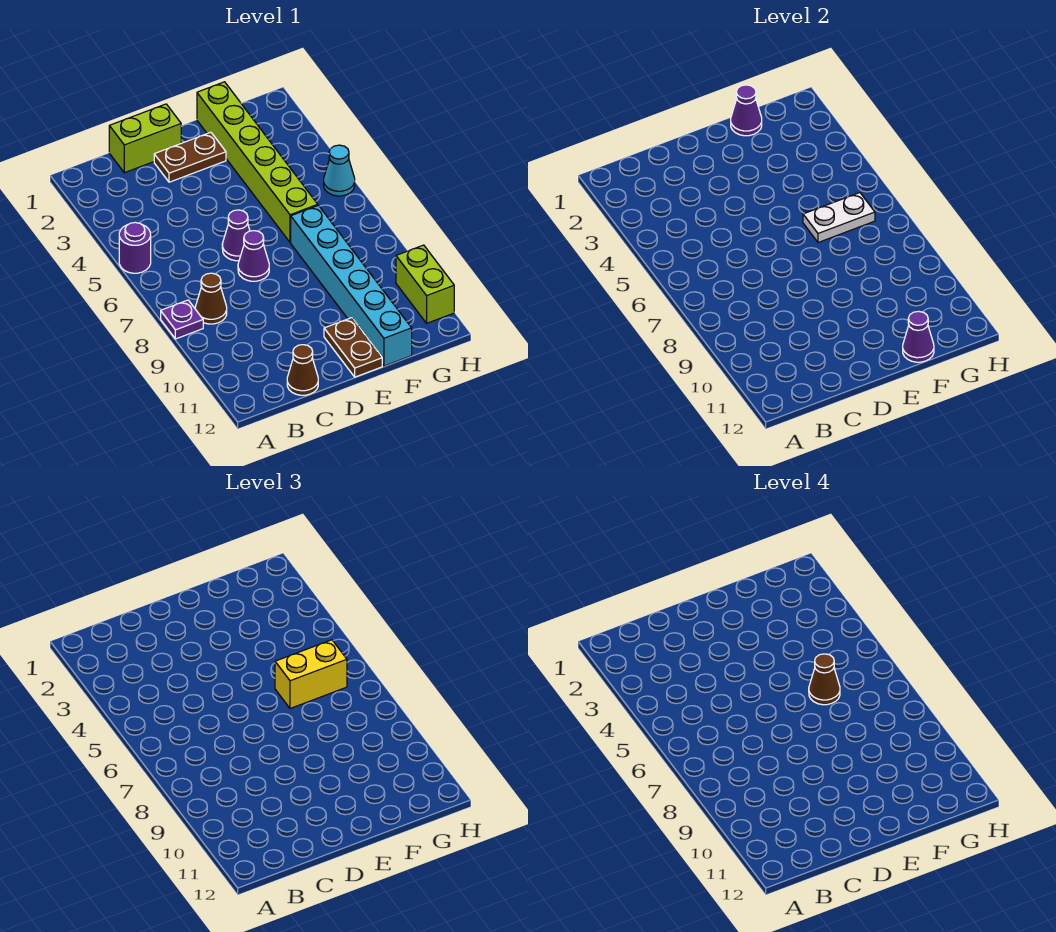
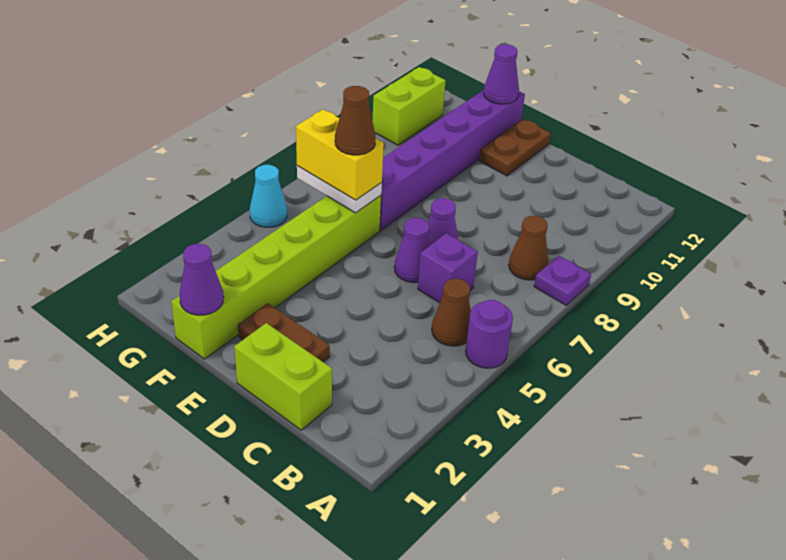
none -> purple 1x1 brick [418,233,478,303]
brown 1x1 cone [287,345,318,395] -> brown 1x1 cone moved to [432,279,471,346]
cyan 1x6 brick [291,205,412,366] -> purple 1x6 brick [380,90,525,230]

